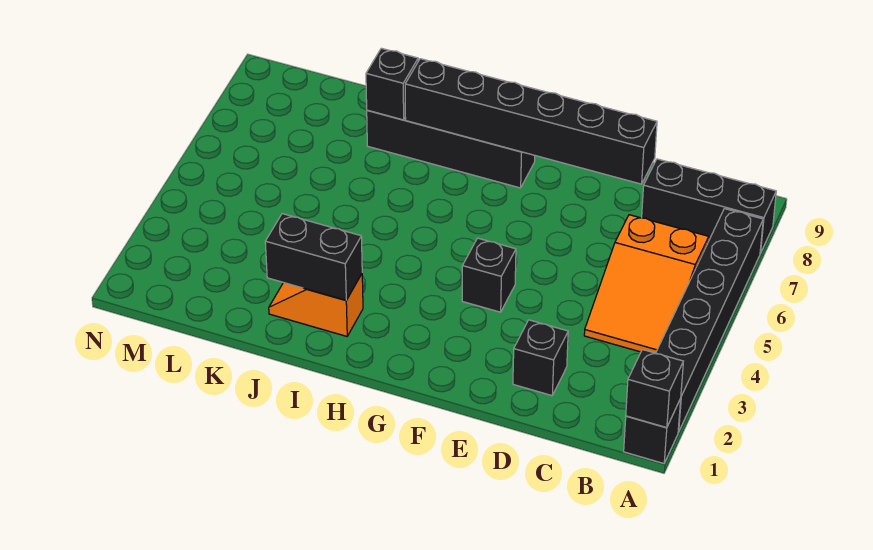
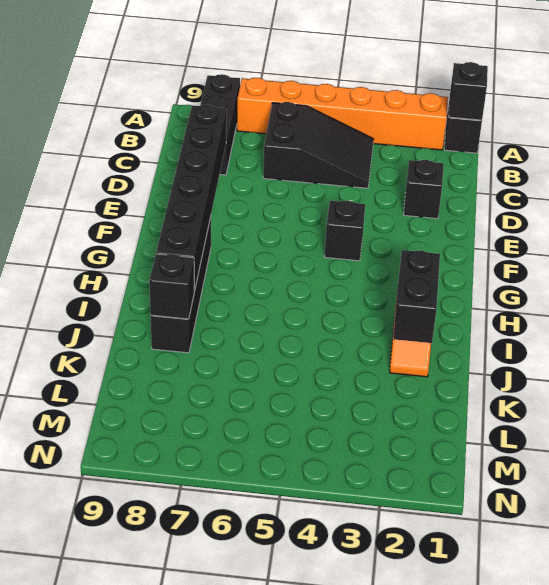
black 1x6 brick [656,209,763,432] -> orange 1x6 brick [237,78,448,150]
orange 2x3 slope [584,215,709,353] -> black 2x3 slope [263,102,374,188]

